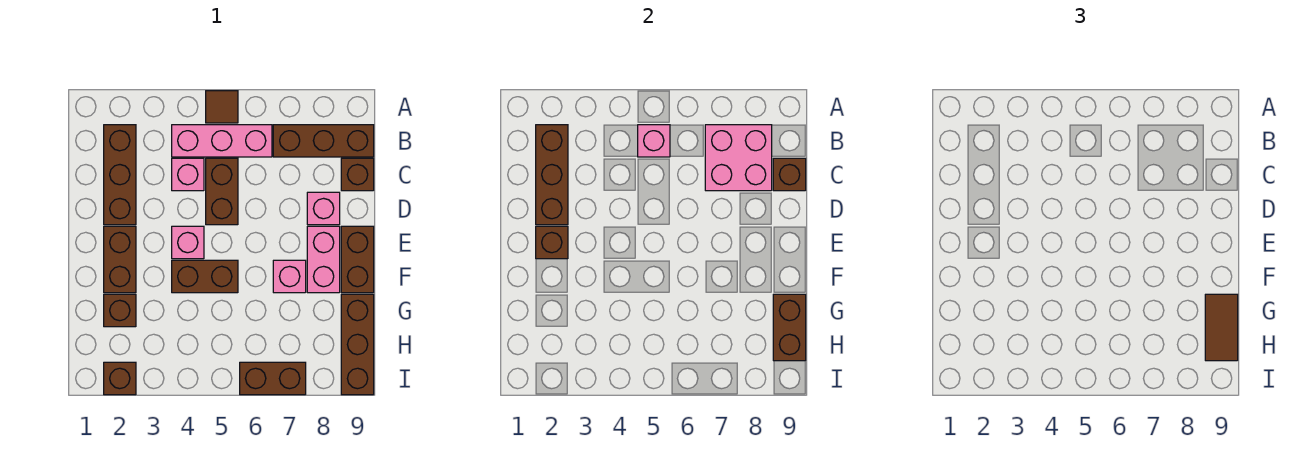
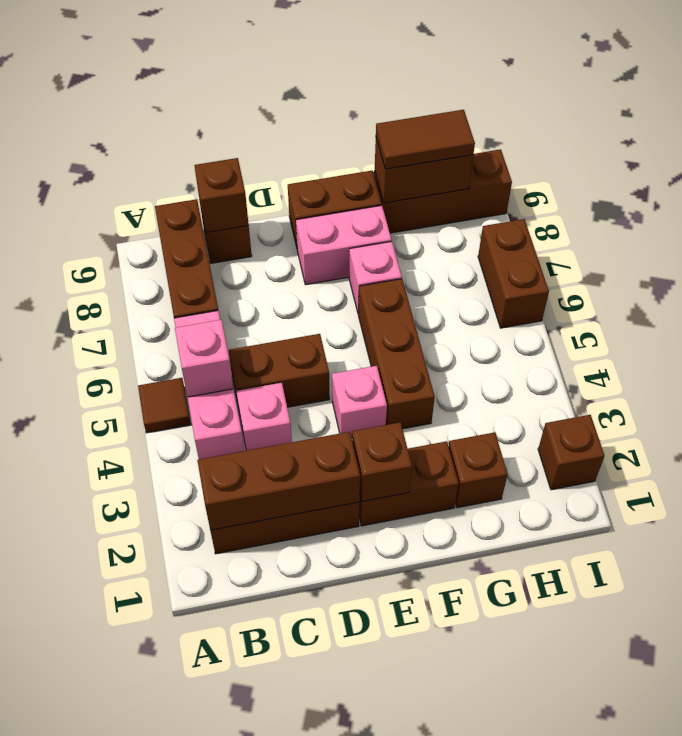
pink 2x2 brick [705,125,772,191] -> none
pink 1x1 brick [307,192,340,225] -> none
brown 1x2 brick [172,260,238,293] -> brown 1x3 brick [358,279,435,429]

